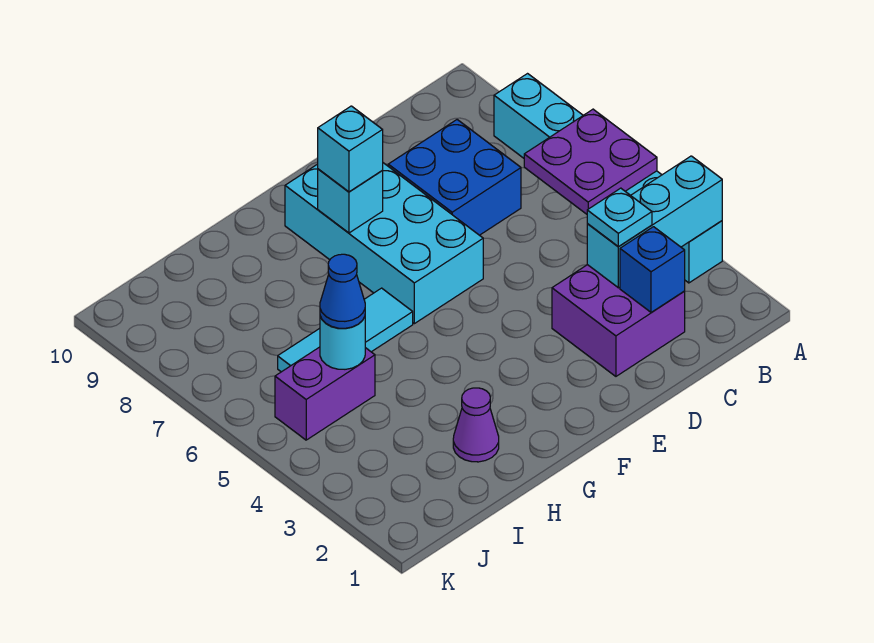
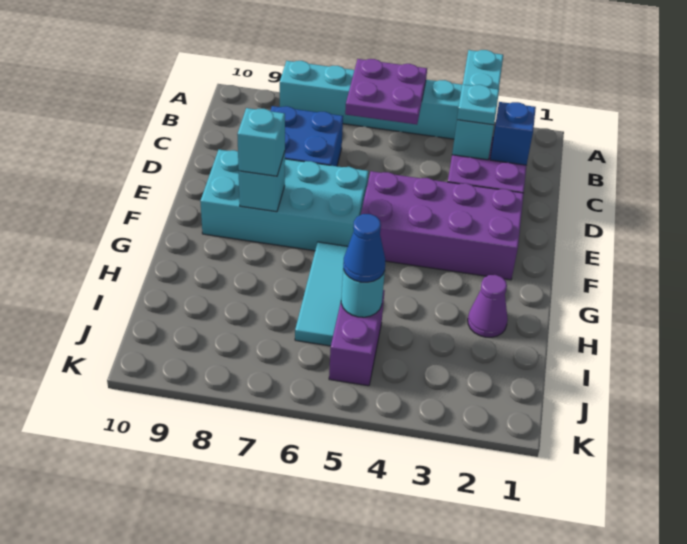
none -> purple 2x4 brick [361,171,524,280]

